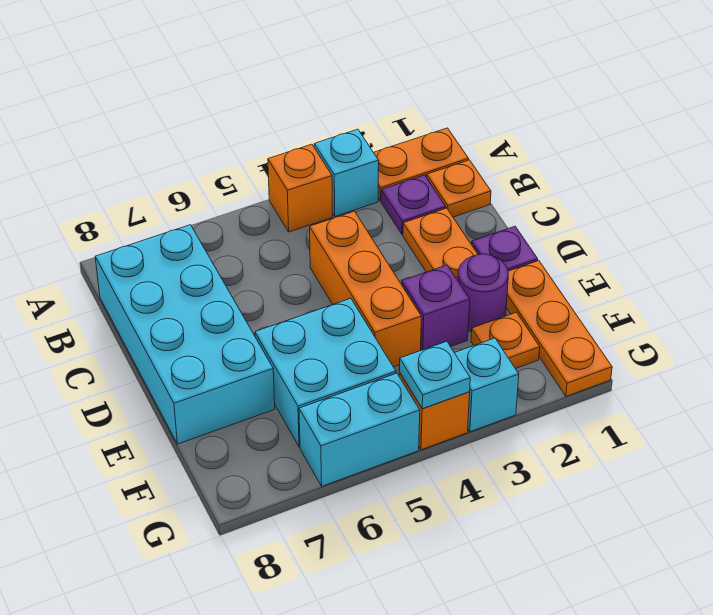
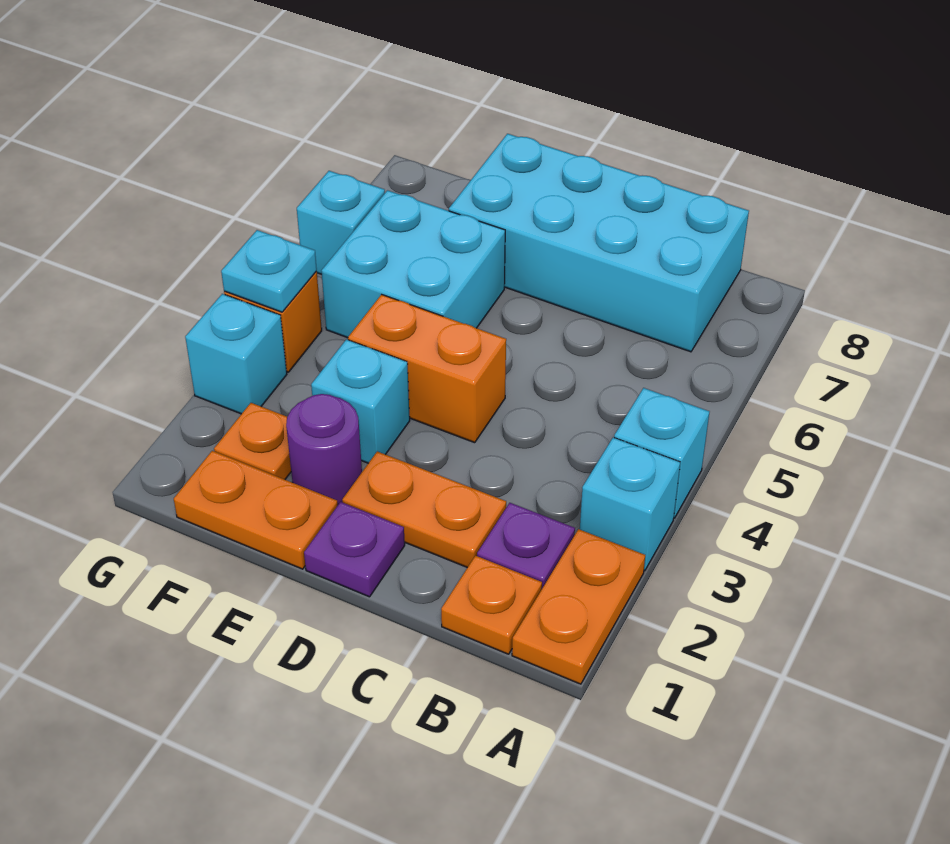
orange 1x1 brick [268,144,333,232] -> cyan 1x1 brick [614,388,709,518]
orange 1x3 brick [310,211,421,367] -> orange 1x2 brick [348,295,506,443]
orange 1x3 plate [506,261,612,396] -> orange 1x2 plate [174,451,338,569]
purple 1x1 brick [402,265,470,351] -> cyan 1x1 brick [311,339,410,463]
cyan 1x2 brick [299,373,420,486] -> cyan 1x1 brick [297,171,385,274]

